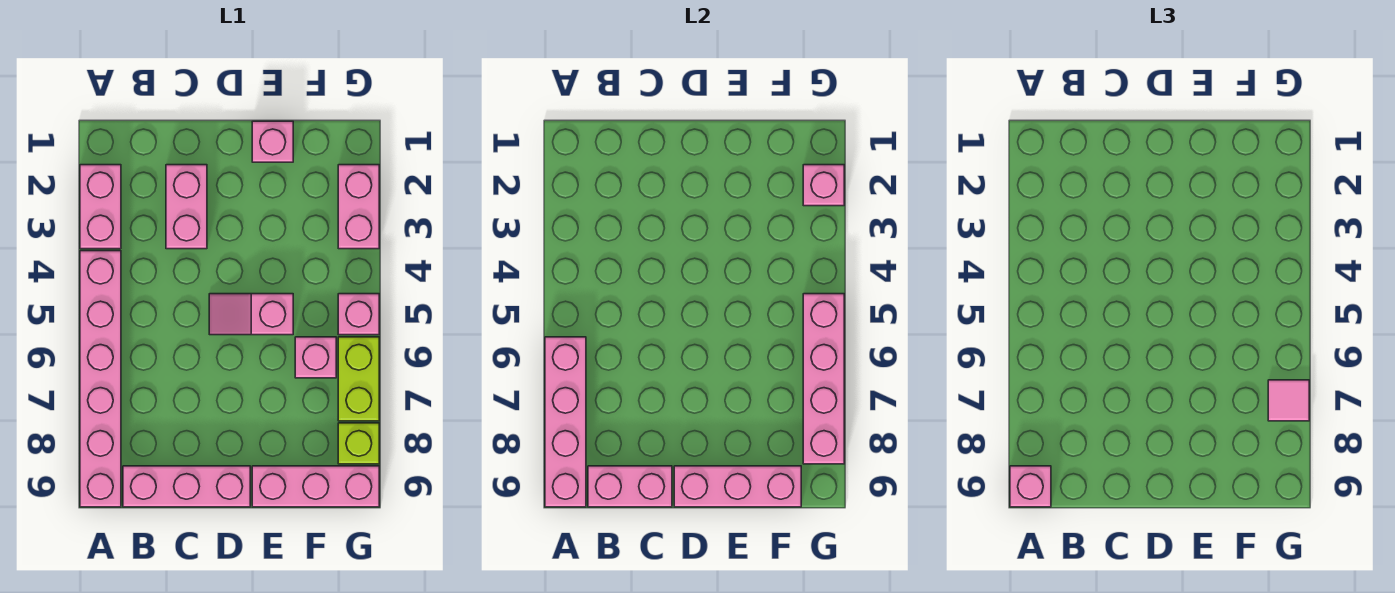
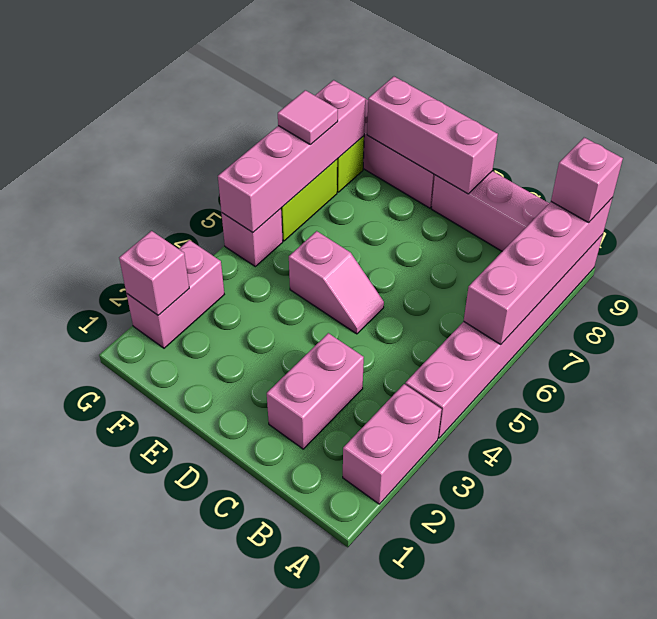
pink 1x2 brick [588,466,672,507] -> none
pink 1x1 brick [252,121,293,162] -> none
pink 1x1 brick [295,337,336,378] -> none

